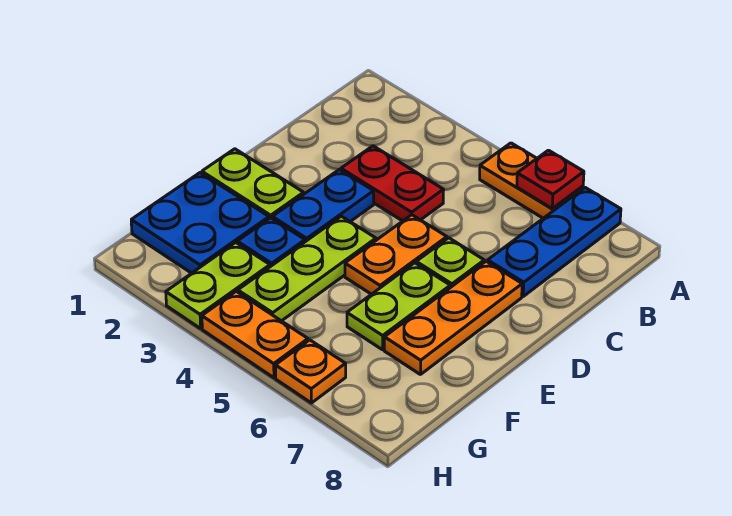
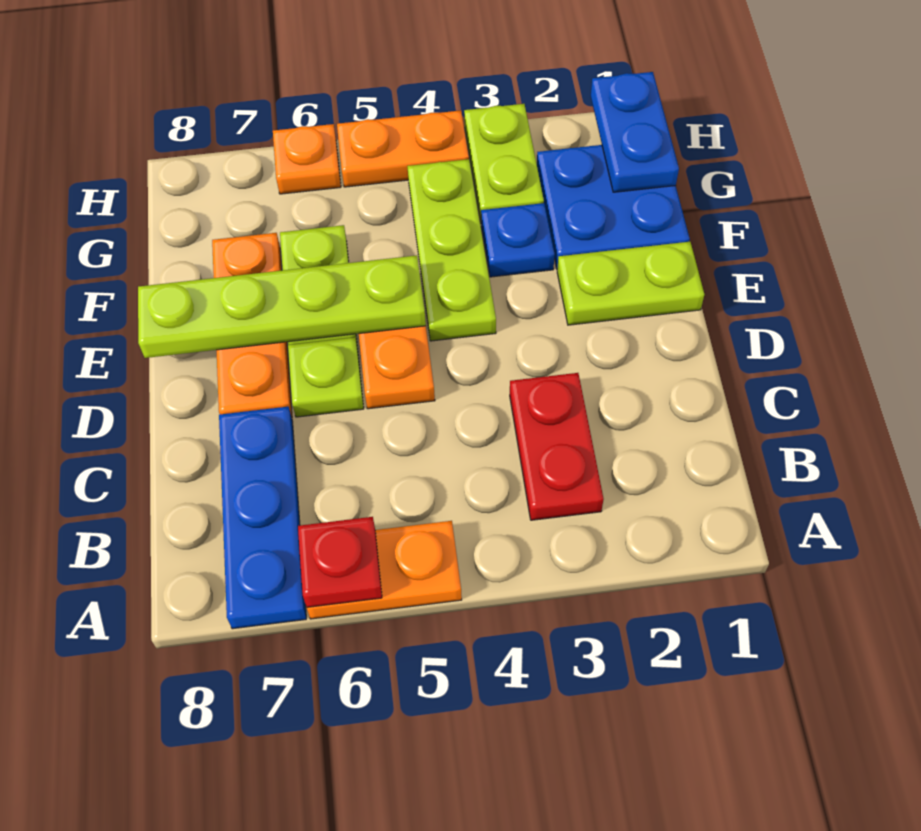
red 1x2 plate [341,146,444,221] -> red 1x2 plate turned to [510,373,604,520]
blue 1x2 plate [272,170,374,242] -> blue 1x2 plate moved to [591,72,679,192]
none -> lime 1x4 plate [138,255,426,358]

